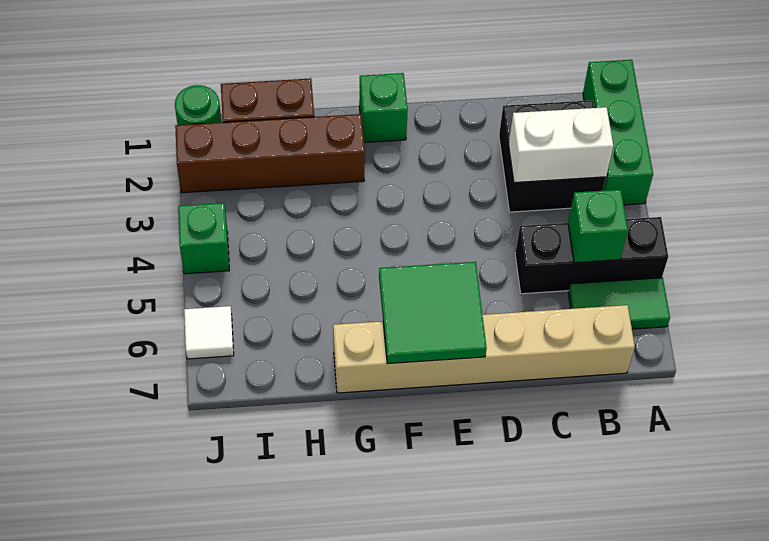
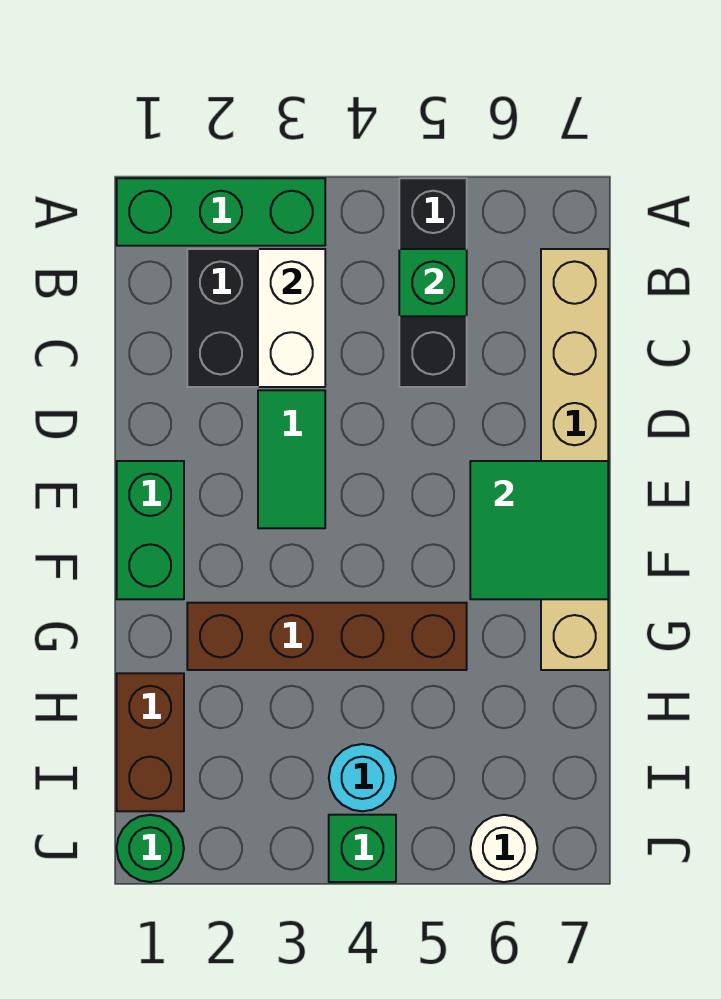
green 1x2 tile [568,278,670,329] -> green 1x2 tile moved to [258,390,325,528]
green 1x1 brick [359,73,408,143] -> green 1x2 brick [117,461,184,599]
brown 1x4 brick [175,114,365,193] -> brown 1x4 brick turned to [187,603,467,670]
none -> cyan 1x1 round brick [329,744,396,811]
white 1x1 tile [184,306,234,359] -> white 1x1 round brick [470,815,538,882]

